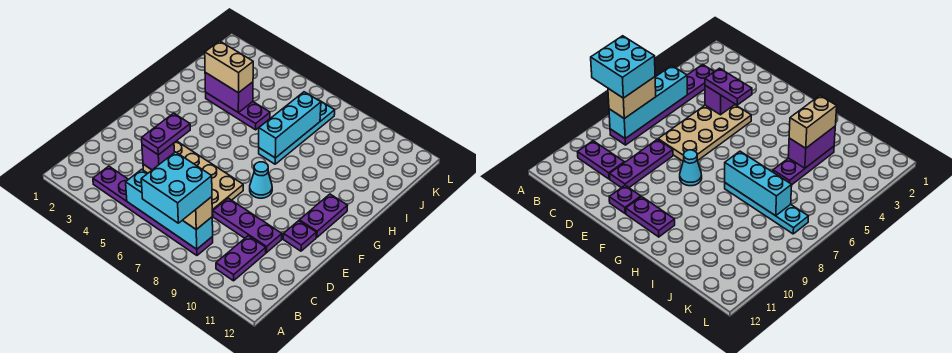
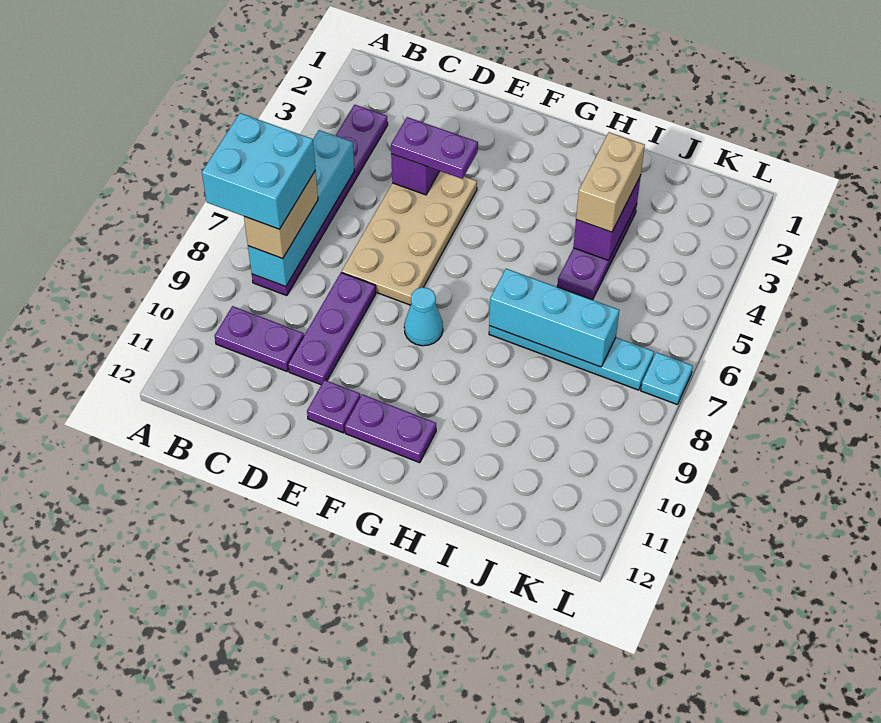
none -> cyan 1x1 plate [641,352,693,404]

